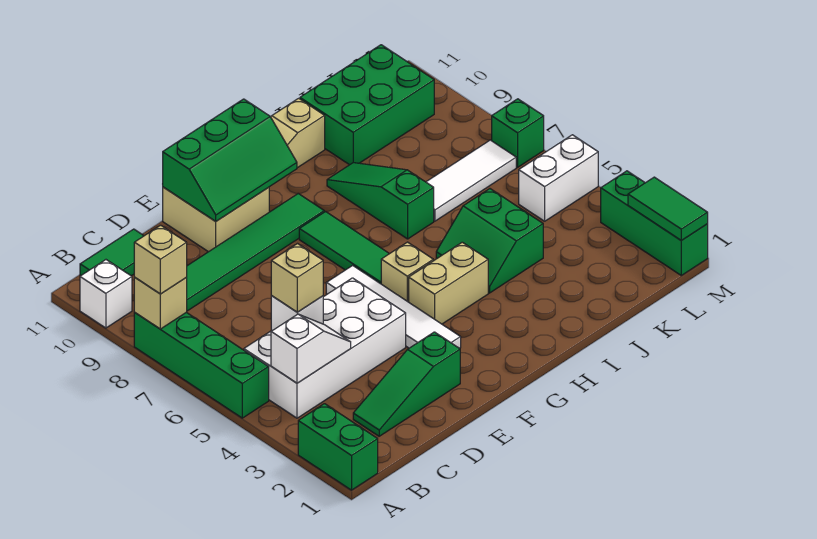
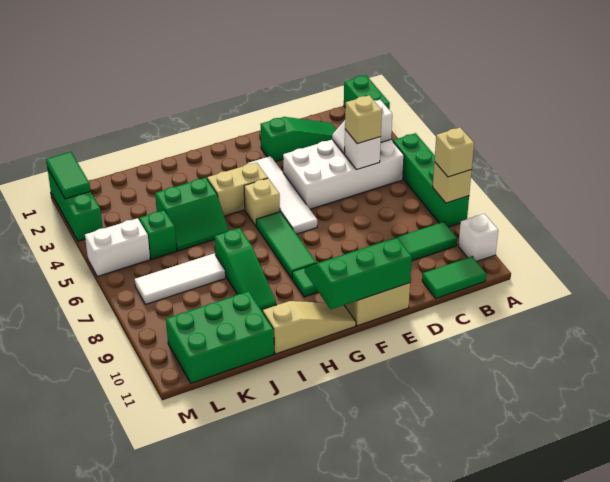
green 2x2 slope [436,189,543,293] -> green 2x2 slope turned to [155,178,229,251]
green 1x1 brick [492,99,544,167] -> green 1x1 brick moved to [139,210,177,259]

